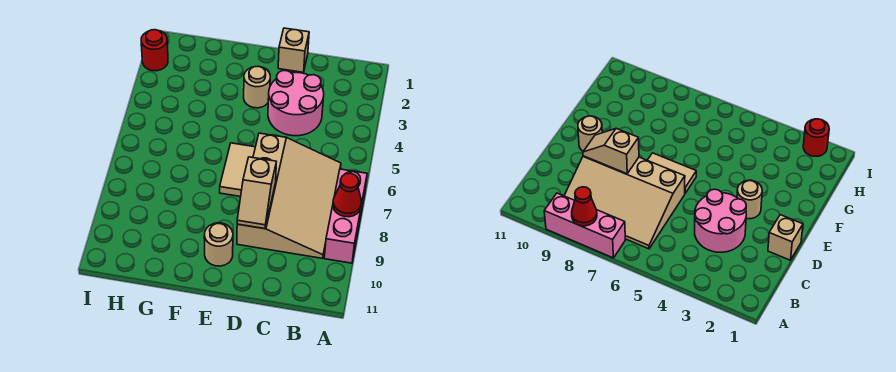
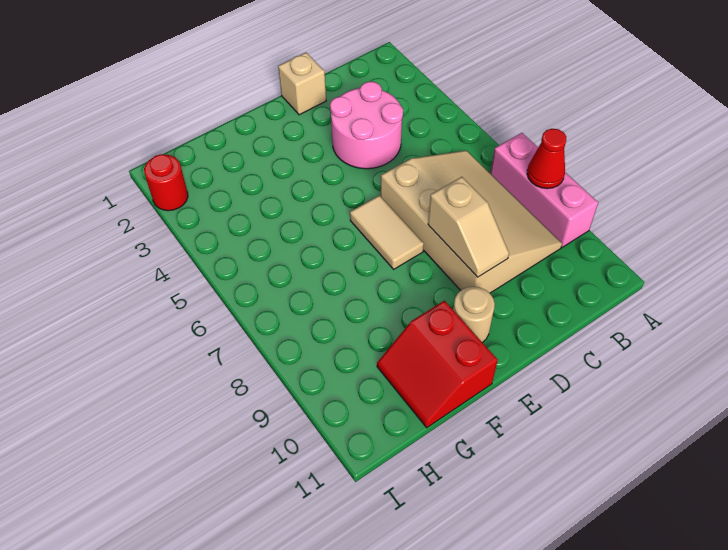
tan 1x1 round brick [244,66,270,108] -> none
none -> red 2x2 slope [377,301,498,428]

